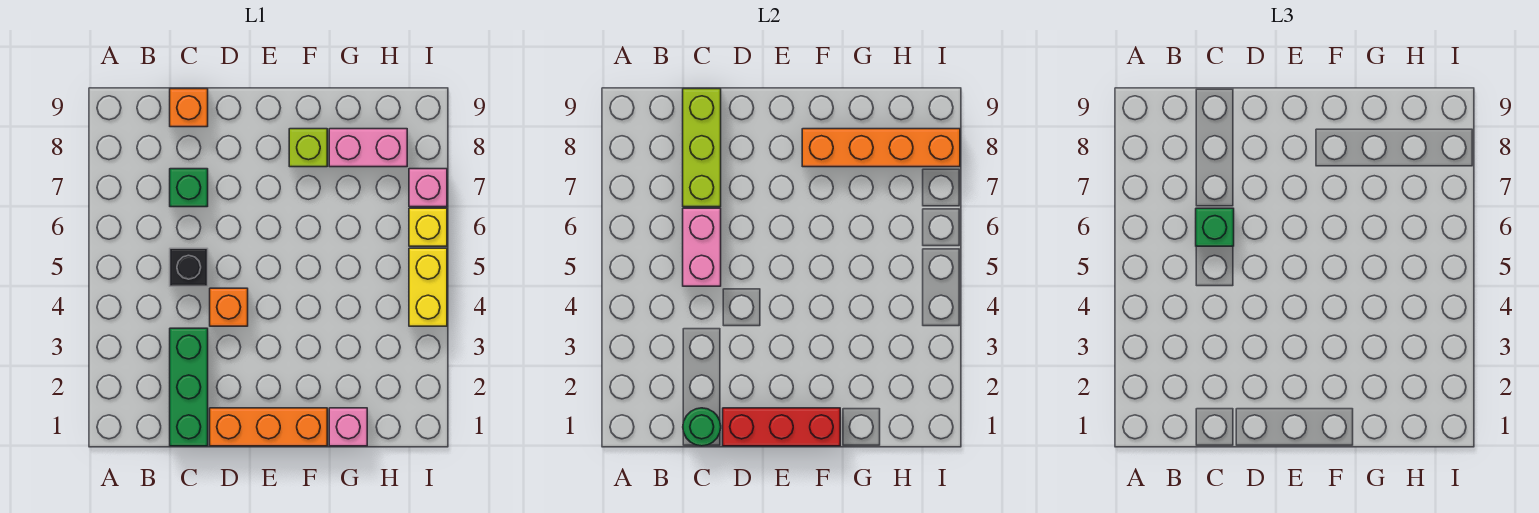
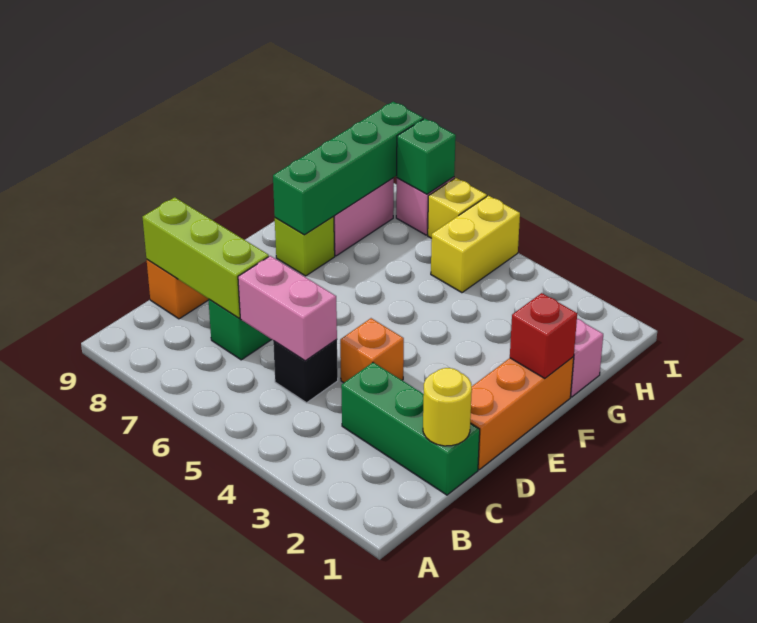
green 1x1 round brick [683,408,721,446] -> yellow 1x1 round brick [423,368,472,446]
green 1x1 brick [1196,208,1234,246] -> green 1x1 brick moved to [397,119,456,194]
red 1x3 brick [723,408,840,446] -> red 1x1 brick [510,293,577,378]
orange 1x4 brick [802,129,960,167] -> green 1x4 brick [273,102,423,235]
yellow 1x2 brick [409,248,447,326] -> yellow 1x2 brick turned to [431,196,520,293]

